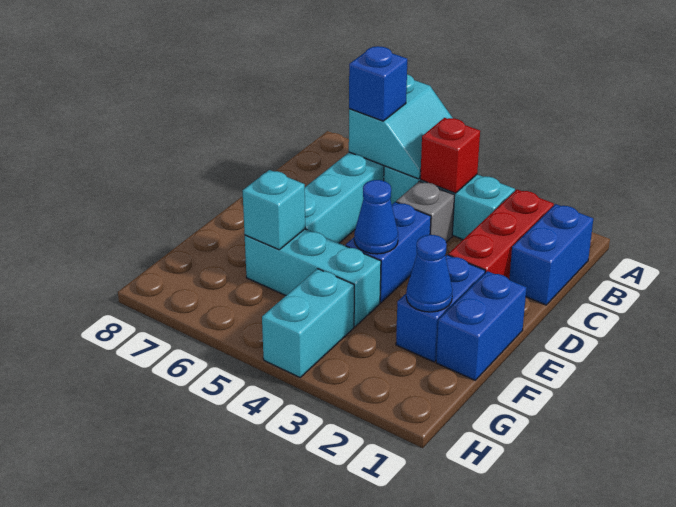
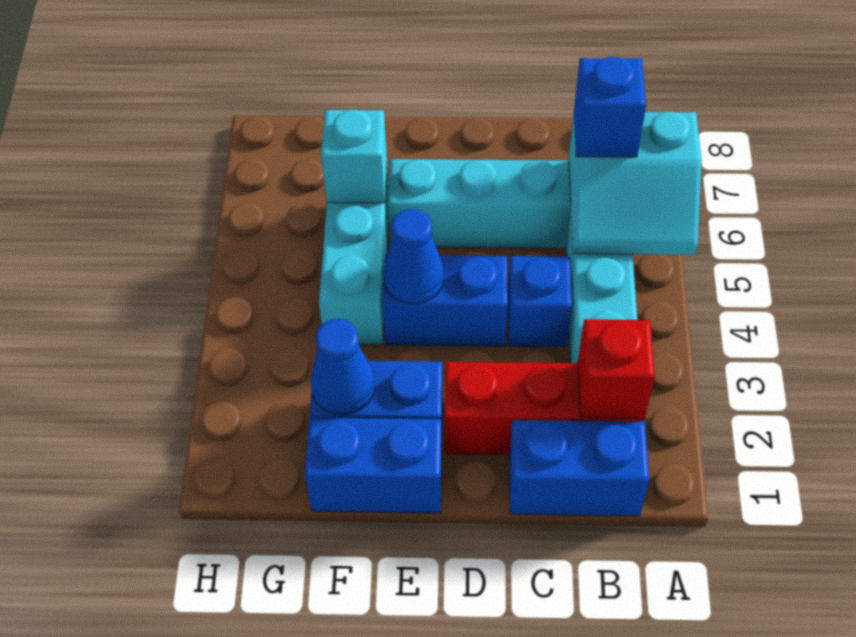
red 1x1 brick [420,118,480,193] -> red 1x1 brick moved to [578,319,655,419]
grey 1x1 brick [396,181,455,242] -> blue 1x1 brick [508,256,572,347]
cyan 1x2 brick [262,269,354,377] -> none

